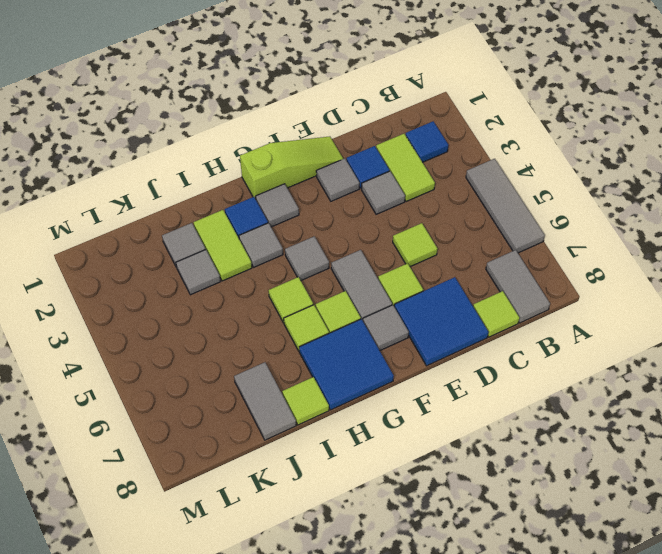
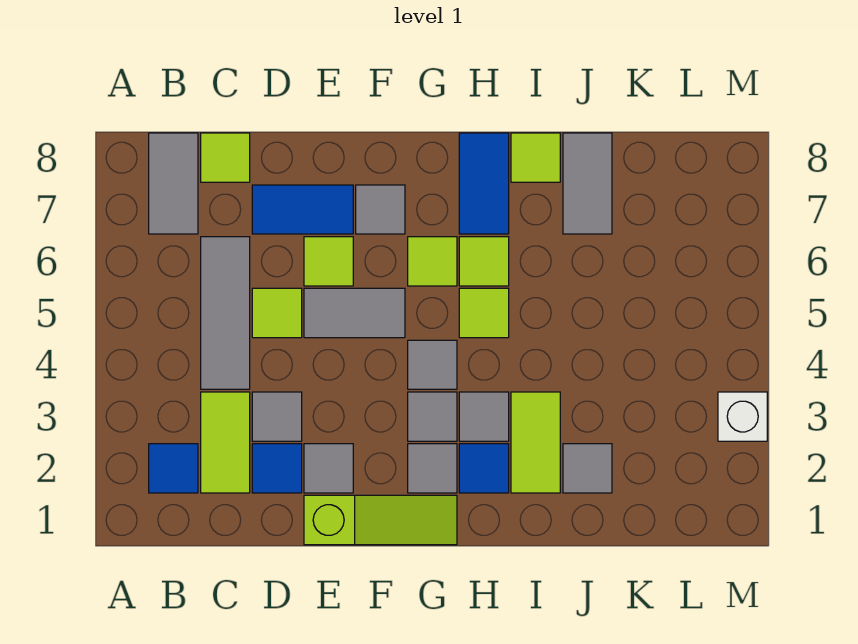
grey 1x3 tile [466,159,545,253] -> grey 1x3 tile moved to [201,237,250,389]
blue 2x2 tile [394,277,488,366] -> blue 1x2 tile [252,185,353,234]
lime 1x3 slope [240,136,343,199] -> lime 1x3 slope turned to [304,495,457,545]
grey 1x2 tile [331,250,392,321] -> grey 1x2 tile turned to [304,288,405,338]
blue 2x2 tile [299,319,394,410] -> blue 1x2 tile [459,133,509,234]
grey 1x1 tile [176,250,220,295] -> grey 1x1 tile moved to [408,392,457,441]
none -> white 1x1 brick [718,392,767,441]

